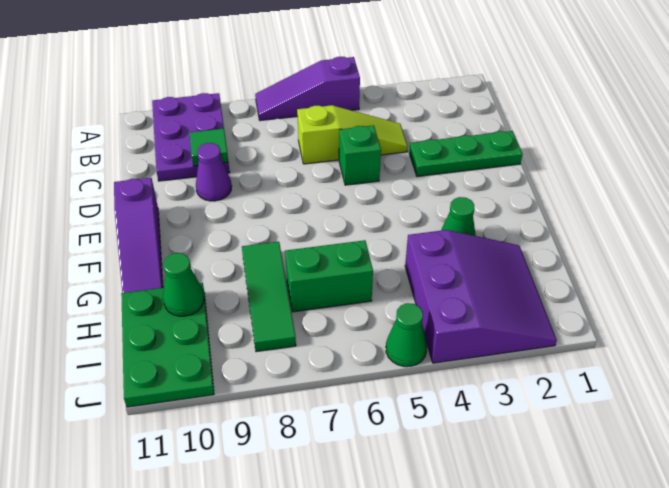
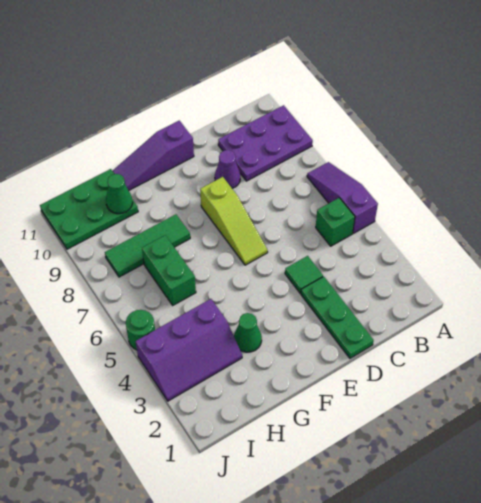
lime 1x3 slope [297,105,408,164] -> lime 1x3 slope moved to [200,177,268,265]
green 1x1 tile [190,128,228,166] -> green 1x1 tile moved to [285,256,323,293]
green 1x1 brick [339,125,381,185] -> green 1x1 brick moved to [316,198,355,246]
purple 3x3 slope [405,230,557,363] -> purple 2x3 slope [136,299,242,401]
green 1x1 cone [386,303,427,367] -> green 1x1 round brick [126,310,155,350]

